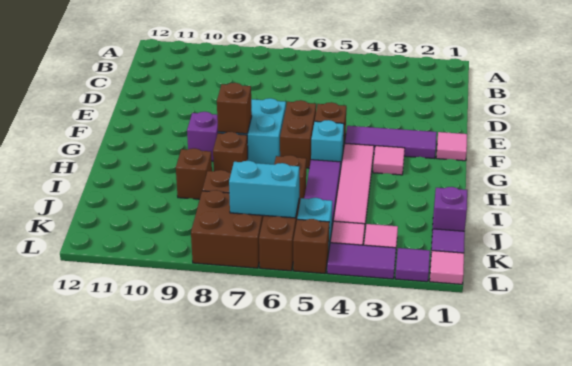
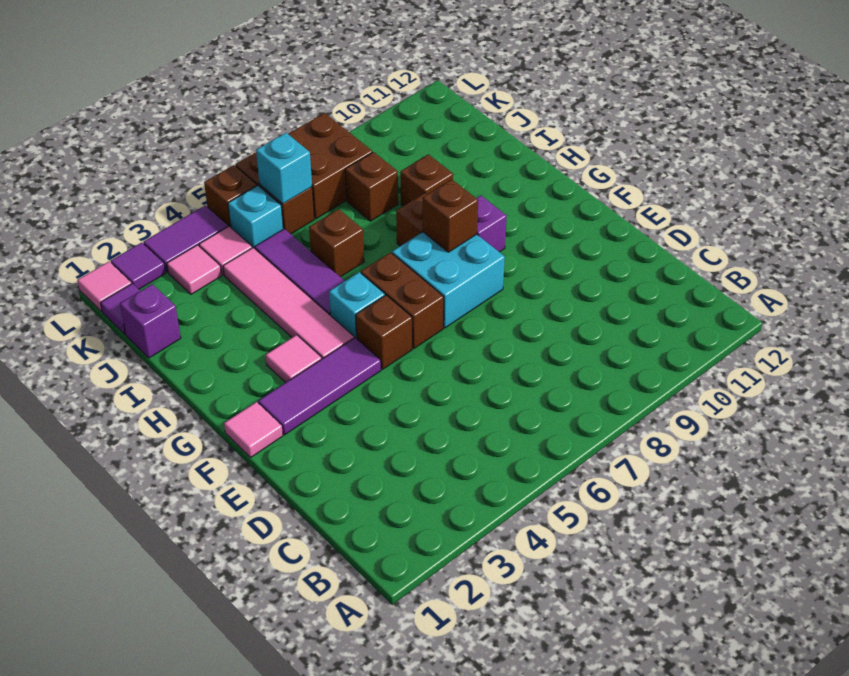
cyan 1x2 brick [229,161,299,218] -> cyan 1x1 brick [256,133,312,204]

